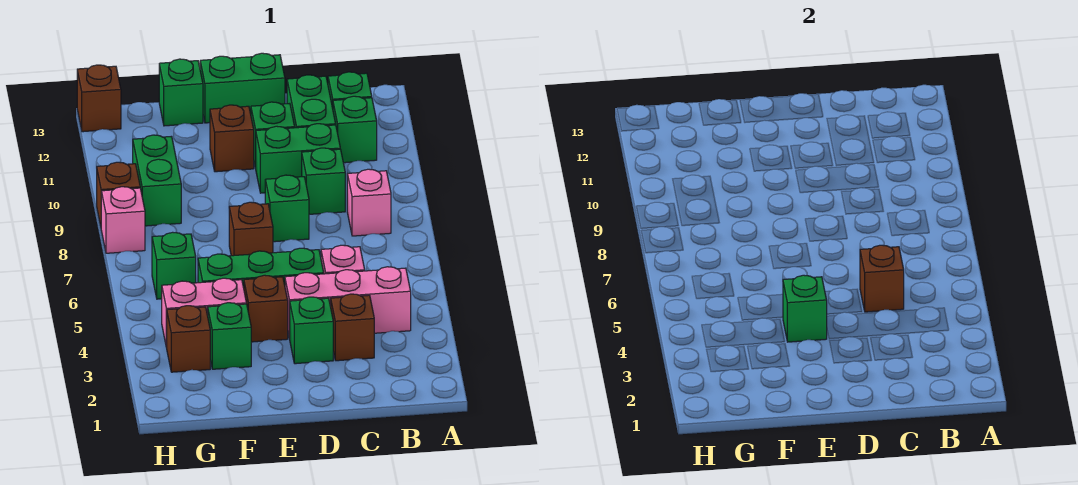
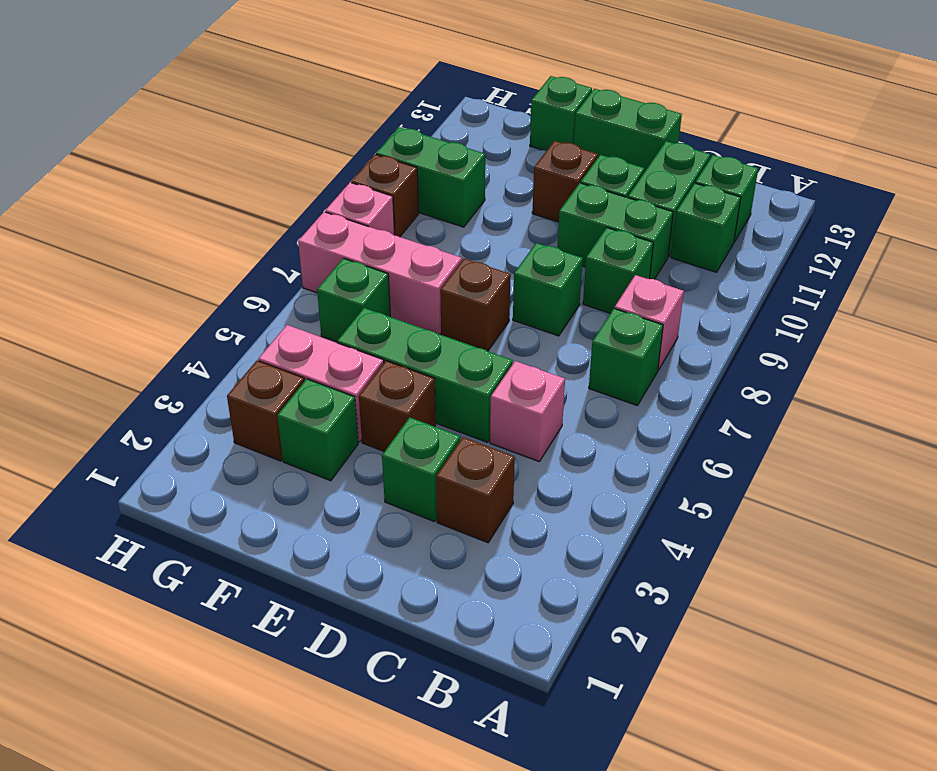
pink 1x3 brick [285,267,411,339] -> pink 1x3 brick moved to [298,212,462,334]
brown 1x1 brick [860,245,904,312] -> none
green 1x1 brick [783,275,827,342] -> green 1x1 brick moved to [589,308,663,406]
green 1x2 brick [133,135,181,226] -> green 1x2 brick turned to [376,127,485,227]
brown 1x1 brick [77,65,121,132] -> none

